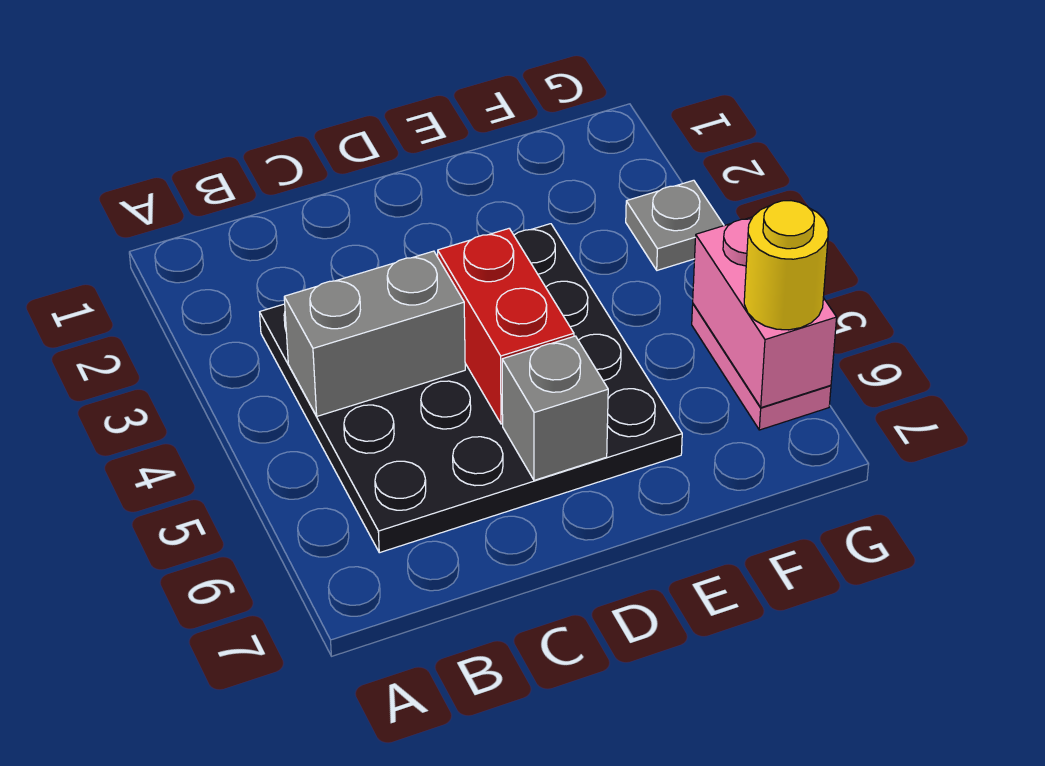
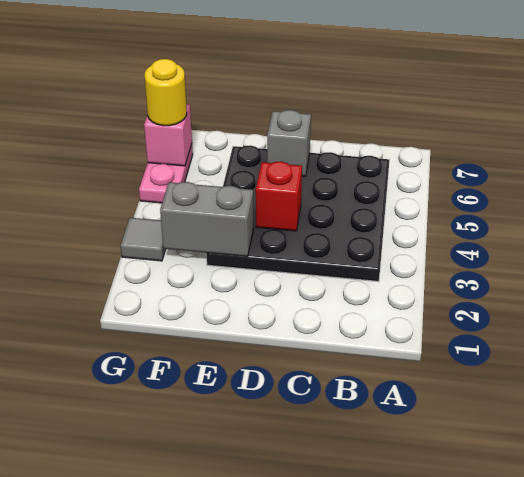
grey 1x2 brick [284,251,465,416] -> grey 1x2 brick moved to [160,182,254,256]
red 1x2 brick [438,229,574,424] -> red 1x1 brick [256,162,302,231]
grey 1x1 plate [626,180,724,270] -> grey 1x1 tile [121,218,166,261]
pink 1x2 brick [693,217,837,408] -> pink 1x1 brick [144,104,192,166]

